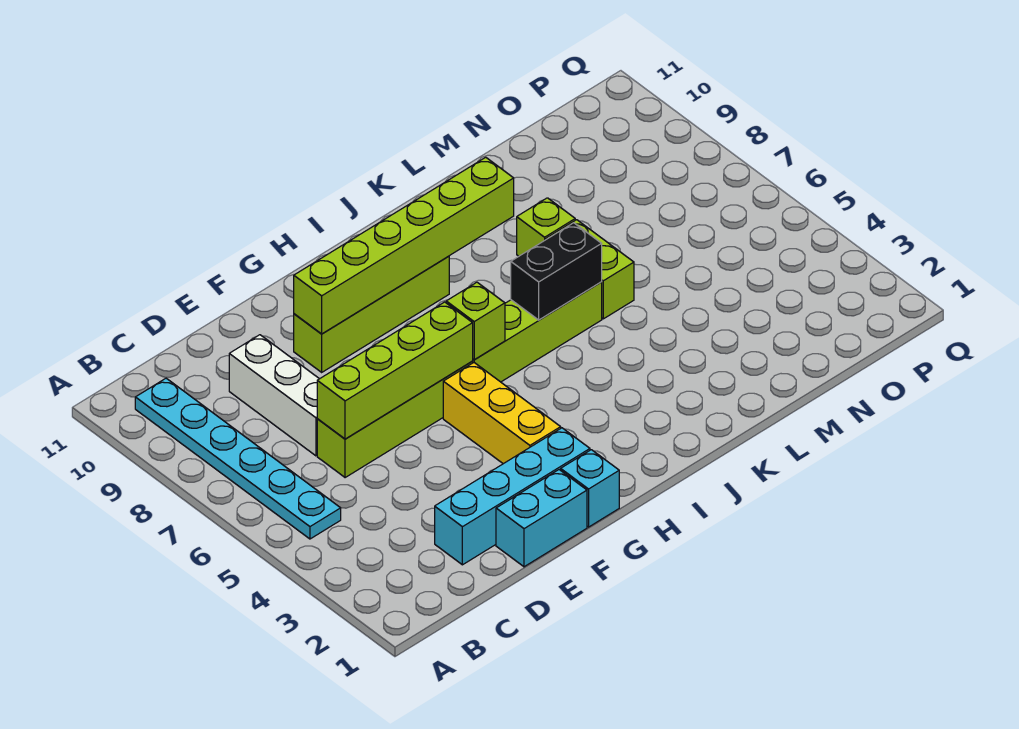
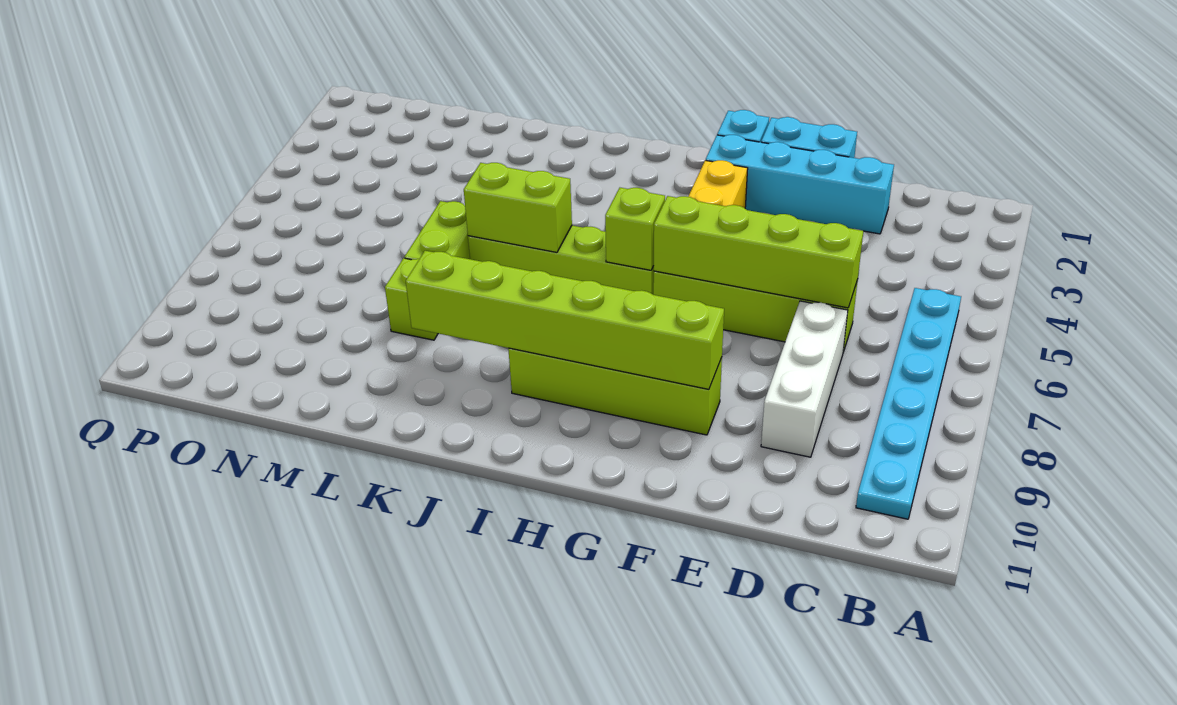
black 1x2 brick [511,223,602,320] -> lime 1x2 brick [464,163,572,252]

